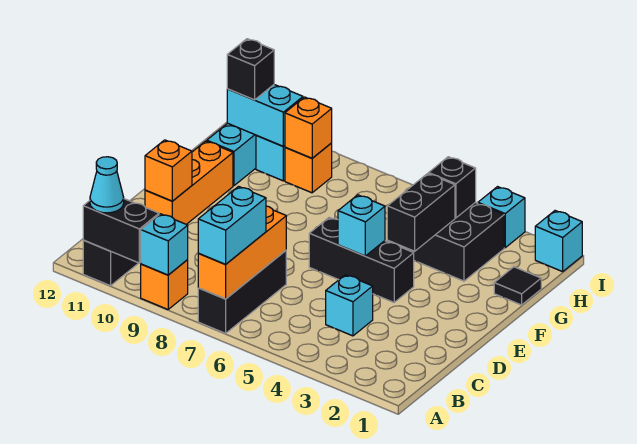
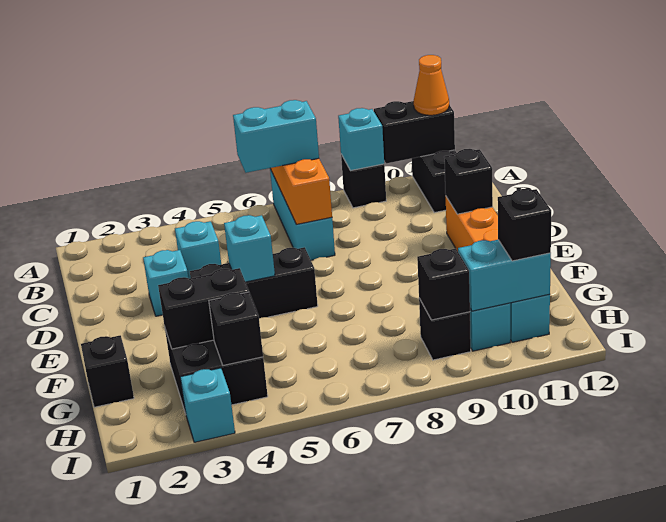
black 1x3 brick [198,251,286,333] -> cyan 1x3 brick [270,169,335,260]
cyan 1x2 brick [198,187,266,264] -> cyan 1x2 brick turned to [233,100,319,173]
orange 1x1 brick [141,260,188,309] -> black 1x1 brick [341,155,386,208]
cyan 1x1 cone [90,157,124,213] -> orange 1x1 cone [414,55,449,115]
orange 1x1 brick [145,140,192,201] -> black 1x1 brick [444,149,493,214]
black 1x2 brick [387,173,455,251] -> black 1x2 brick turned to [158,268,249,349]
black 1x1 tile [494,267,541,305] -> black 1x1 brick [81,335,134,407]
orange 1x1 brick [285,143,332,193] -> black 1x1 brick [419,298,471,360]
orange 1x1 brick [285,97,332,158] -> black 1x1 brick [417,249,470,320]
cyan 1x1 brick [535,211,582,272] -> cyan 1x1 brick moved to [143,250,188,316]

